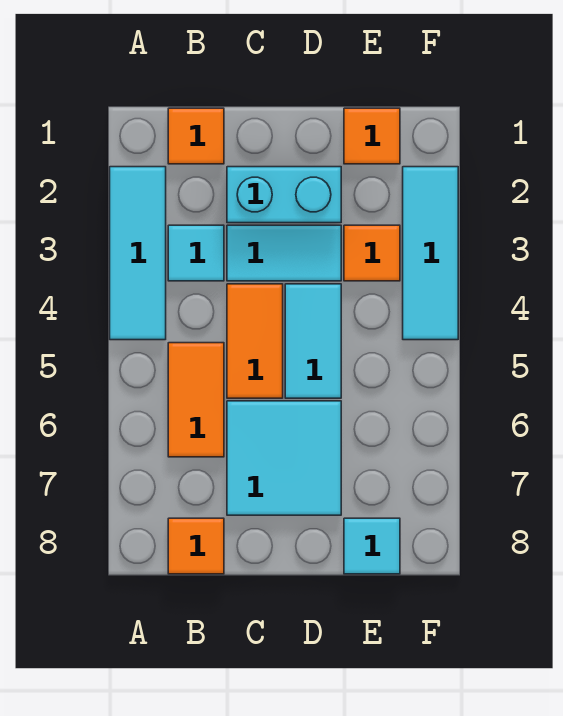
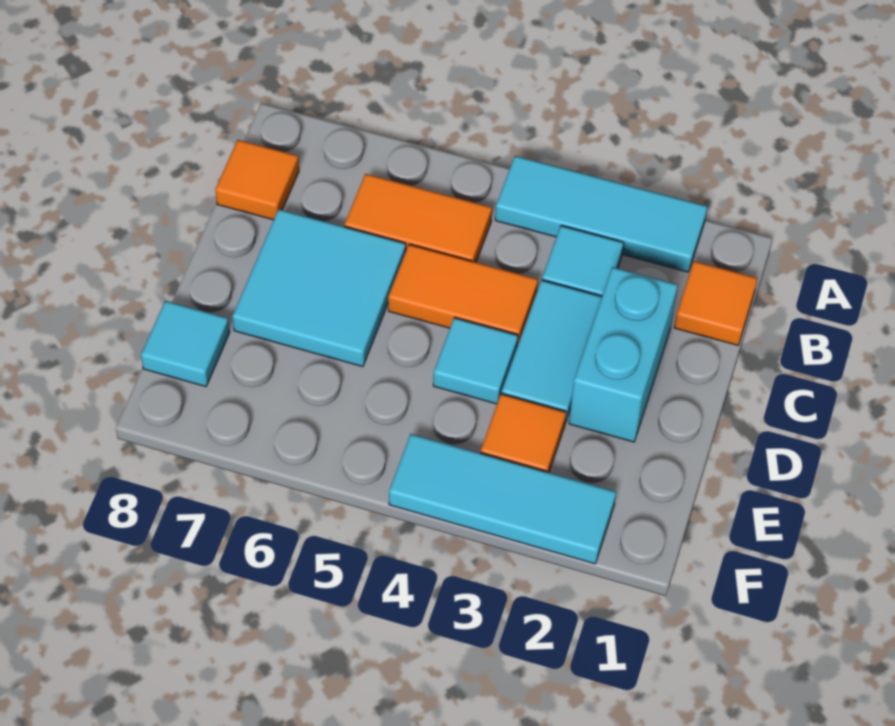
cyan 1x2 tile [285,284,341,398] -> cyan 1x1 tile [433,318,518,404]
orange 1x1 tile [344,108,400,164] -> none

